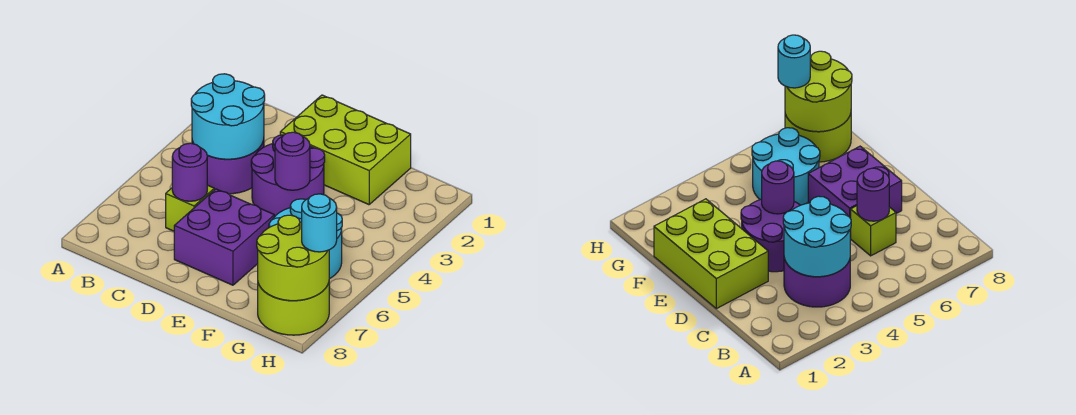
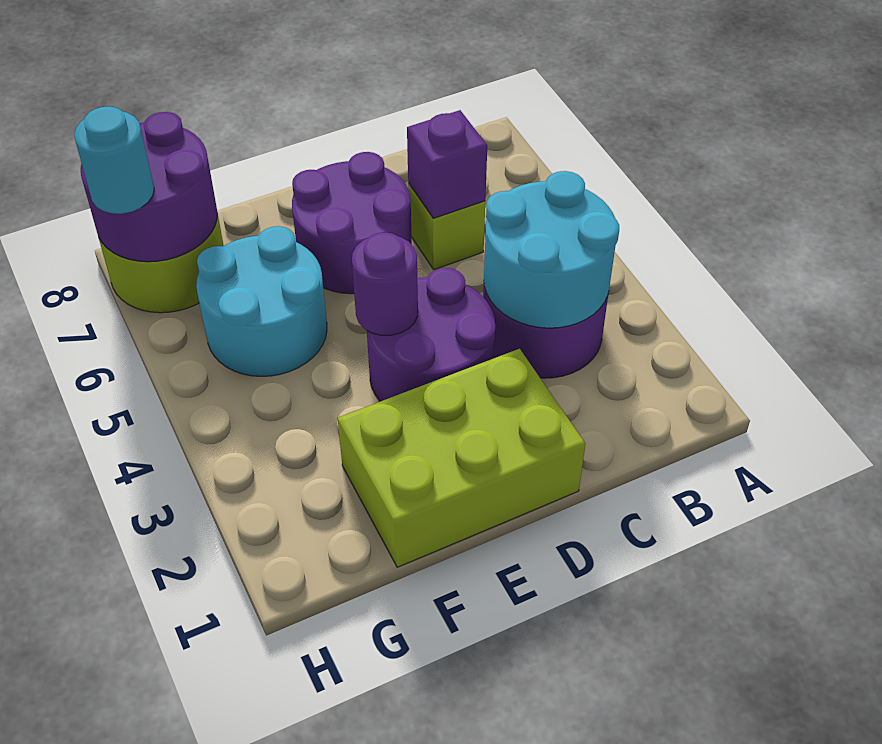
purple 1x1 round brick [172,143,207,201] -> purple 1x1 brick [407,110,487,218]
purple 2x2 brick [174,189,274,285] -> purple 2x2 round brick [292,152,412,294]
lime 2x2 round brick [257,215,329,301] -> purple 2x2 round brick [81,112,217,262]

